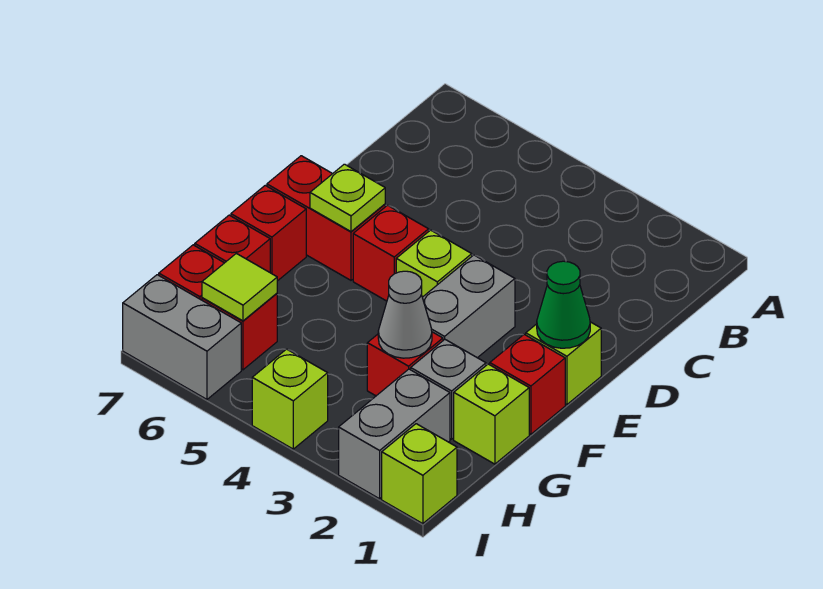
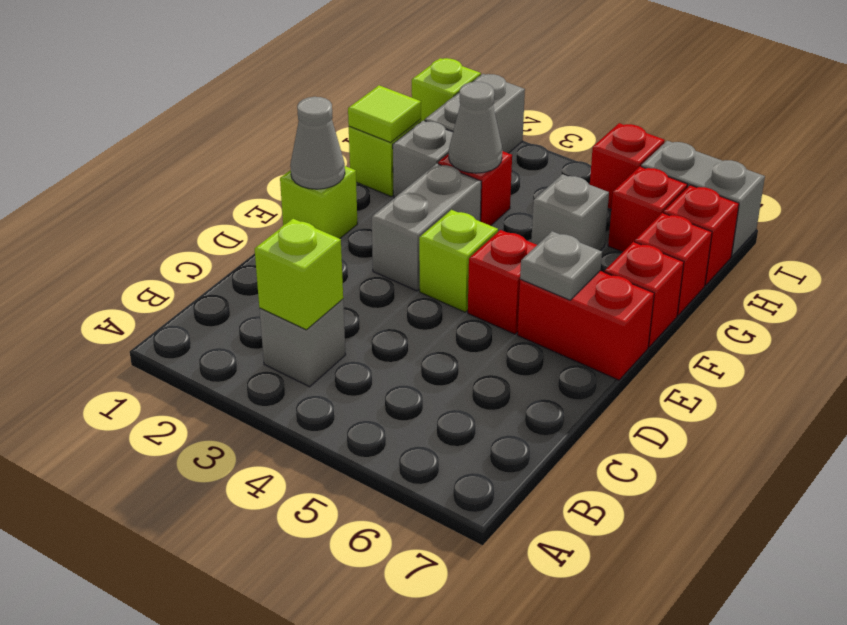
none -> grey 1x1 brick [259,299,346,387]
green 1x1 cone [537,261,590,348] -> grey 1x1 cone [290,97,345,189]
lime 1x1 plate [310,164,385,232] -> grey 1x1 plate [520,231,602,300]
red 1x1 brick [490,334,565,434] -> red 1x1 brick moved to [590,123,665,209]
none -> grey 1x1 brick [531,174,609,250]
lime 1x1 tile [202,253,277,321] -> lime 1x1 tile moved to [348,85,421,143]
lime 1x1 brick [252,349,328,449] -> lime 1x1 brick moved to [255,219,343,330]

